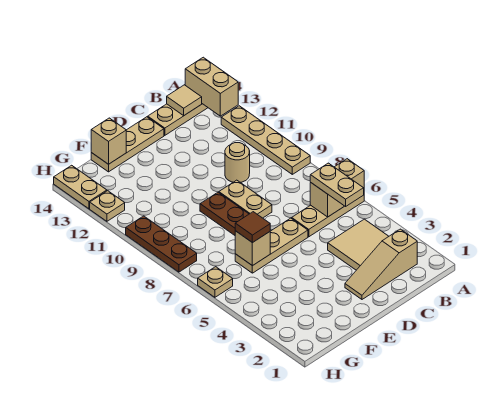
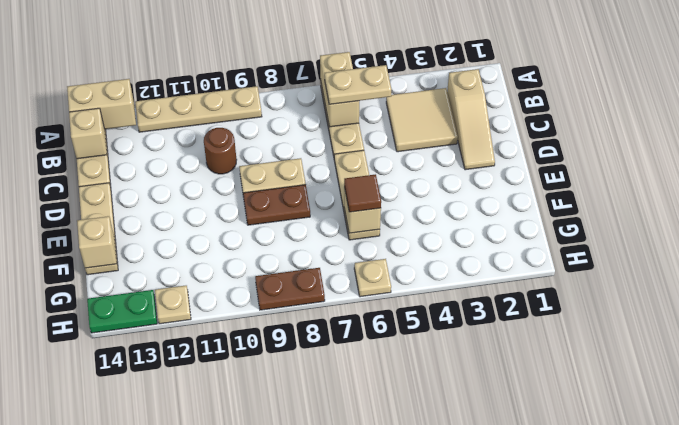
tan 1x1 tile [167,85,202,115] -> tan 1x1 brick [69,108,107,159]
tan 1x1 round brick [225,143,250,182] -> brown 1x1 round brick [204,128,237,174]
brown 1x3 plate [126,216,197,272] -> brown 1x2 plate [255,268,325,310]
tan 1x2 plate [54,165,107,209] -> green 1x2 plate [87,290,157,333]

